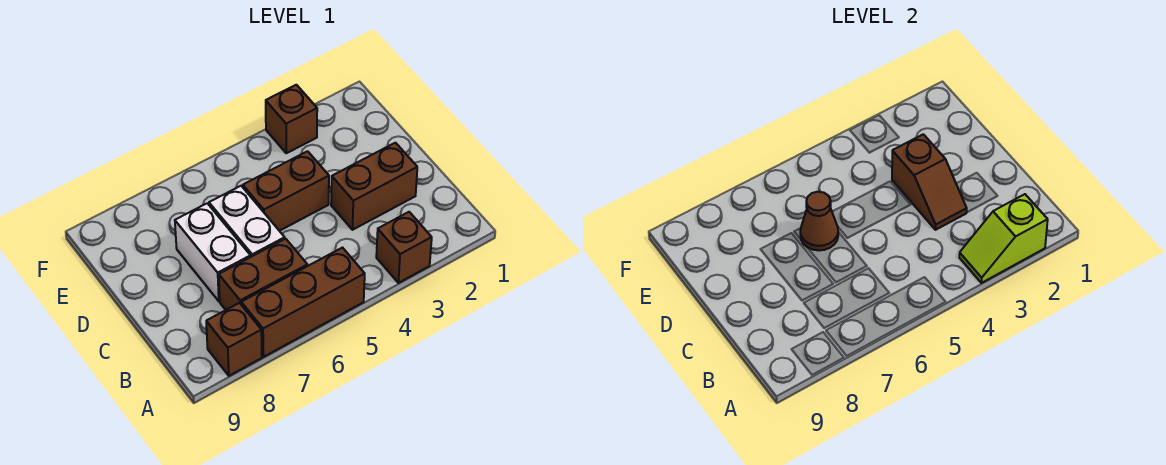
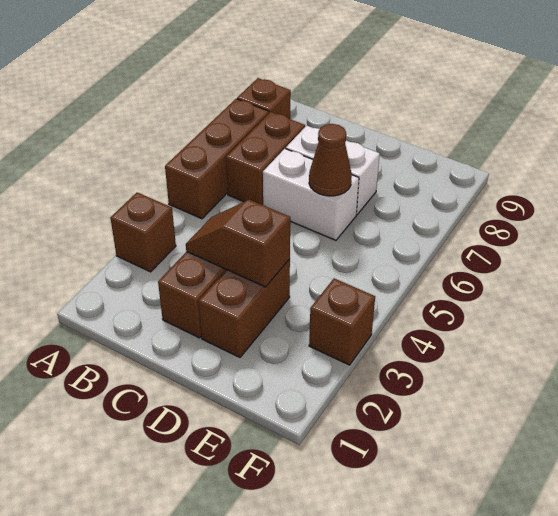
lime 1x2 slope [959,194,1048,283] -> none
brown 1x2 brick [243,151,329,231] -> brown 1x2 brick moved to [199,259,290,357]

